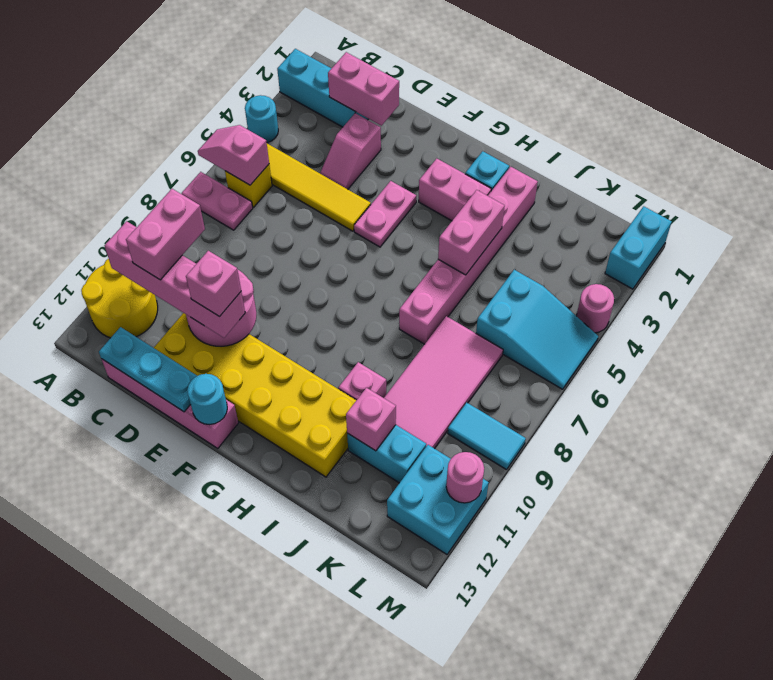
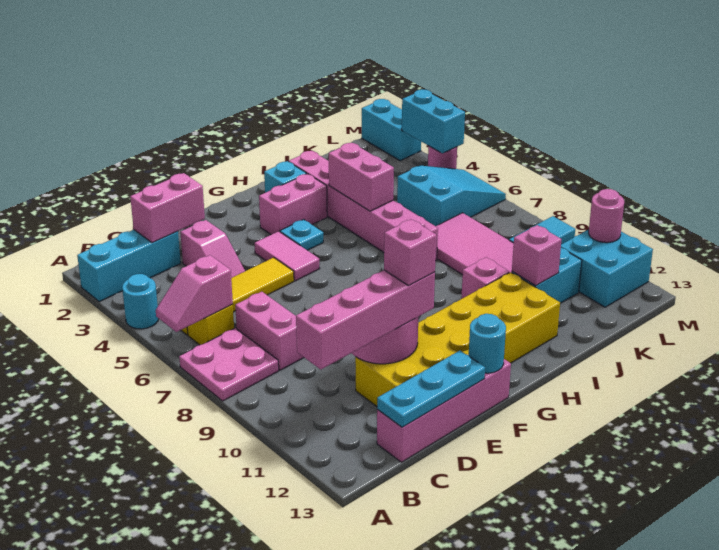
pink 1x2 plate [181,172,253,230] -> pink 2x2 plate [179,328,279,401]
yellow 2x2 round brick [81,259,158,338] -> none
pink 1x2 brick [126,189,205,280] -> pink 1x2 brick moved to [235,292,304,370]
pink 1x2 plate [354,181,416,247] -> pink 1x2 tile [255,231,320,281]
none -> cyan 1x1 plate [280,219,323,250]
none -> cyan 1x2 brick [402,89,465,153]

